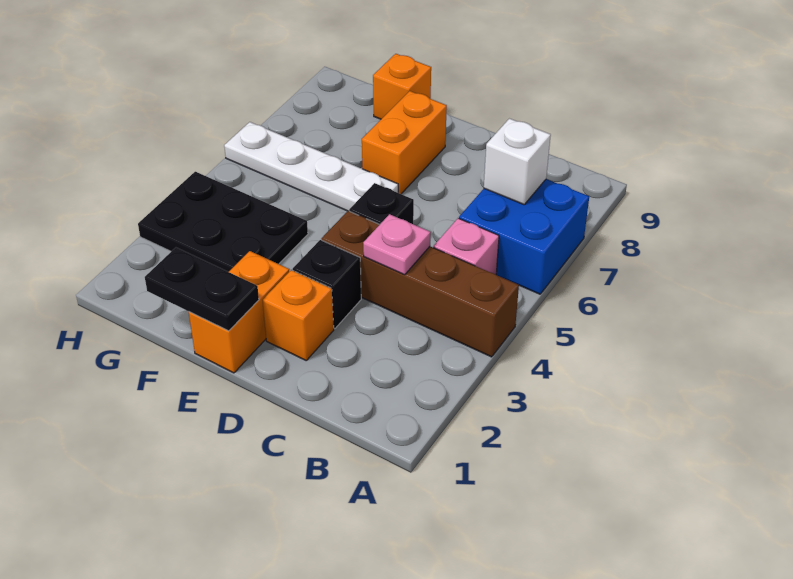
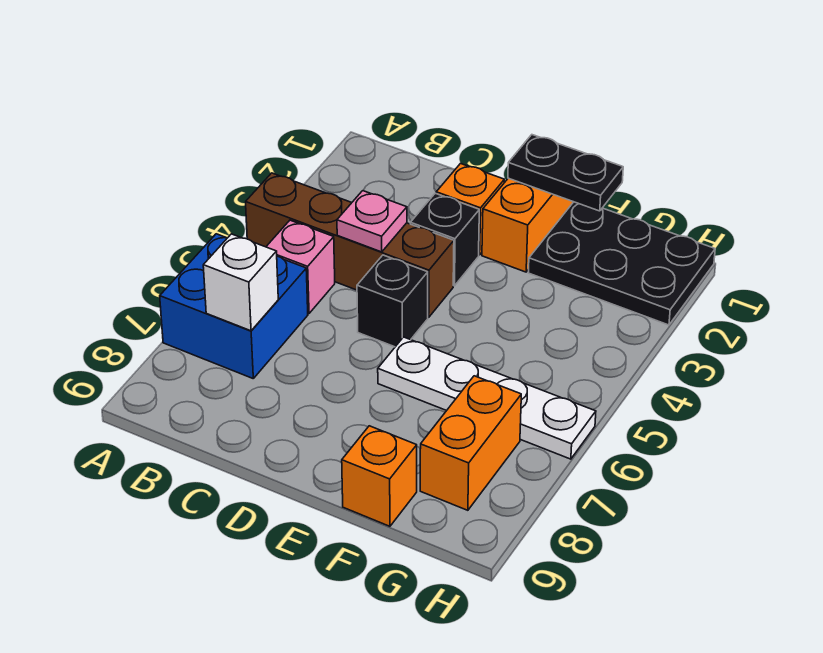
orange 1x2 brick [362,91,447,194] -> orange 1x2 brick moved to [420,376,521,510]
black 2x3 plate [138,172,308,272] -> black 2x3 plate moved to [528,202,715,325]

